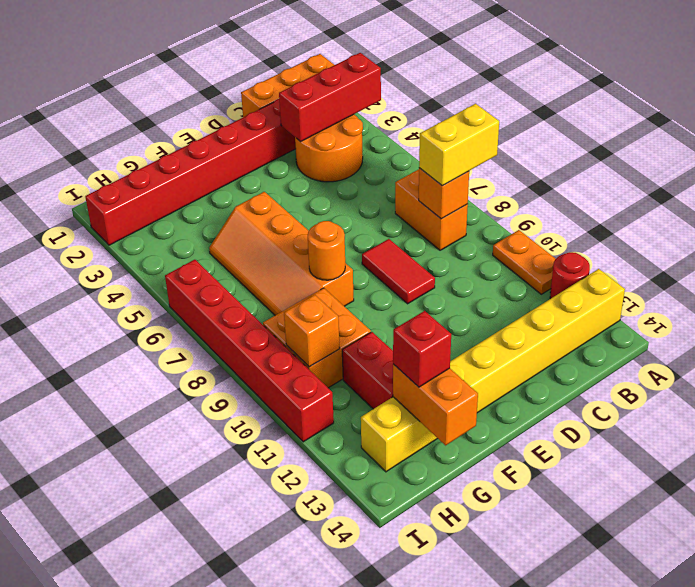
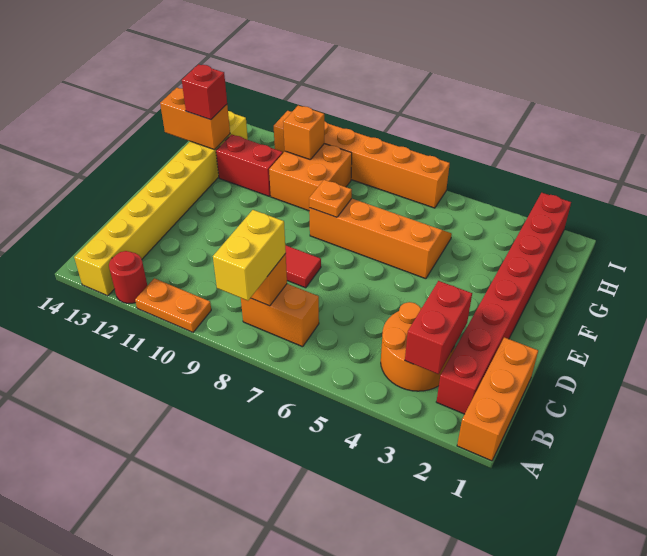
red 1x3 brick [279,53,381,142] -> red 1x2 brick [405,281,472,374]
orange 1x1 round brick [308,221,345,280] -> orange 1x1 plate [309,180,352,217]
red 1x6 brick [165,260,334,442] -> orange 1x6 brick [274,111,450,208]

